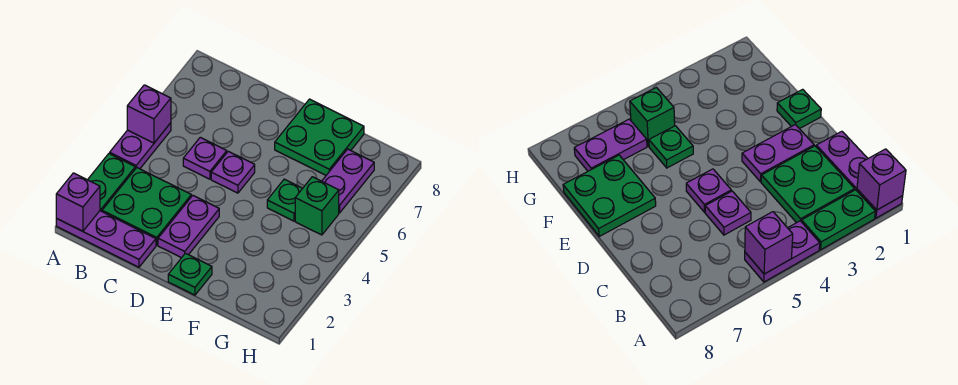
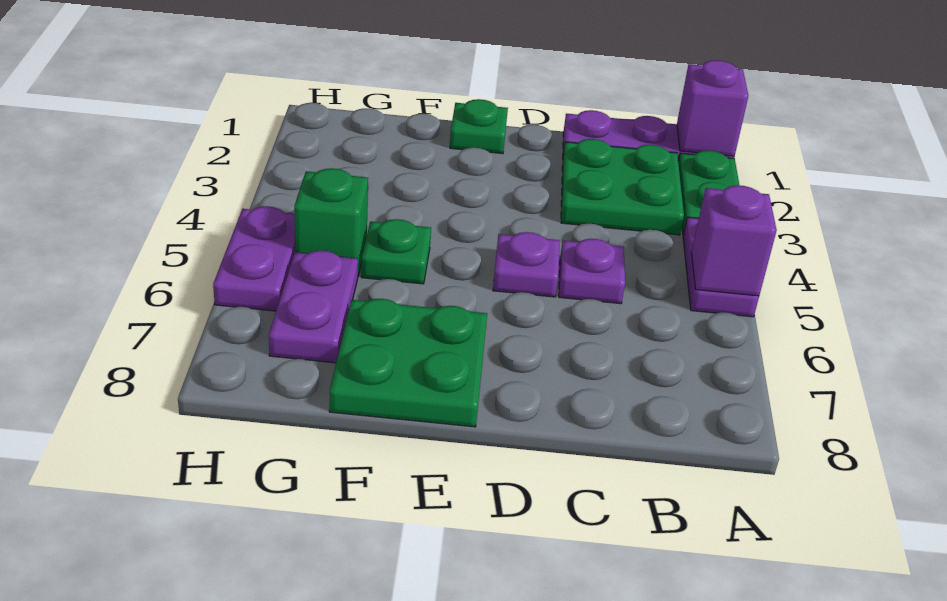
purple 1x2 plate [158,196,219,258] -> purple 1x2 plate moved to [213,206,295,311]

